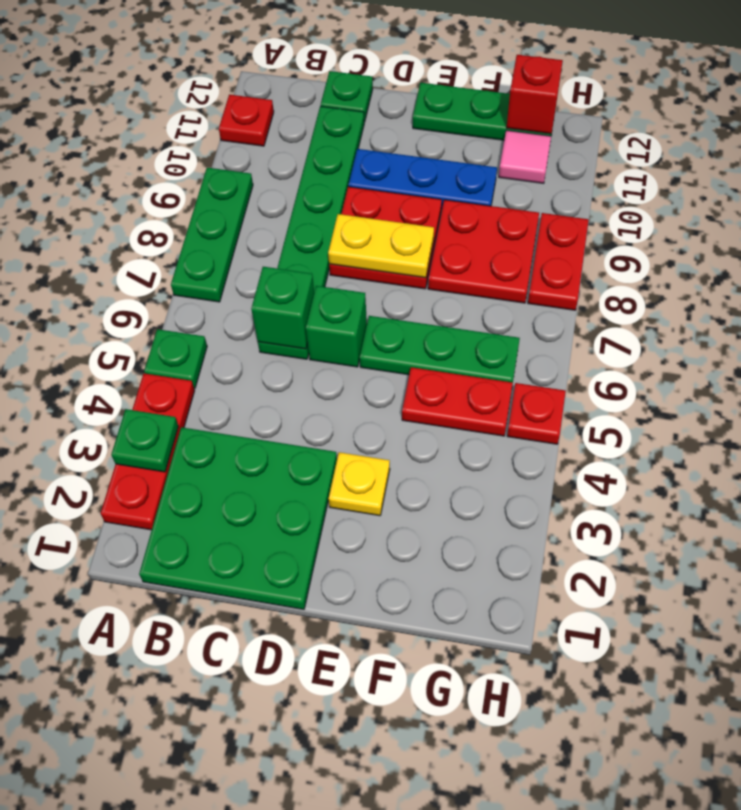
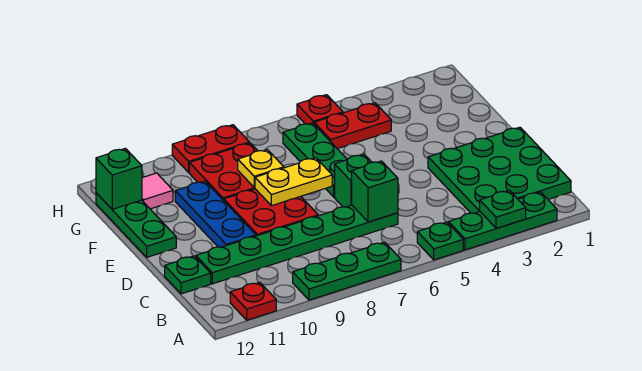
red 1x3 plate [101,373,195,530] -> green 1x3 plate [449,192,557,250]
yellow 1x2 plate [328,214,434,278] -> yellow 1x2 plate turned to [255,158,332,206]
yellow 1x1 plate [328,452,390,516] -> yellow 1x1 plate moved to [238,150,284,188]
red 1x2 plate [402,367,513,436] -> red 1x2 plate turned to [314,103,391,149]
red 1x1 brick [507,55,563,134] -> green 1x1 brick [96,148,142,209]

